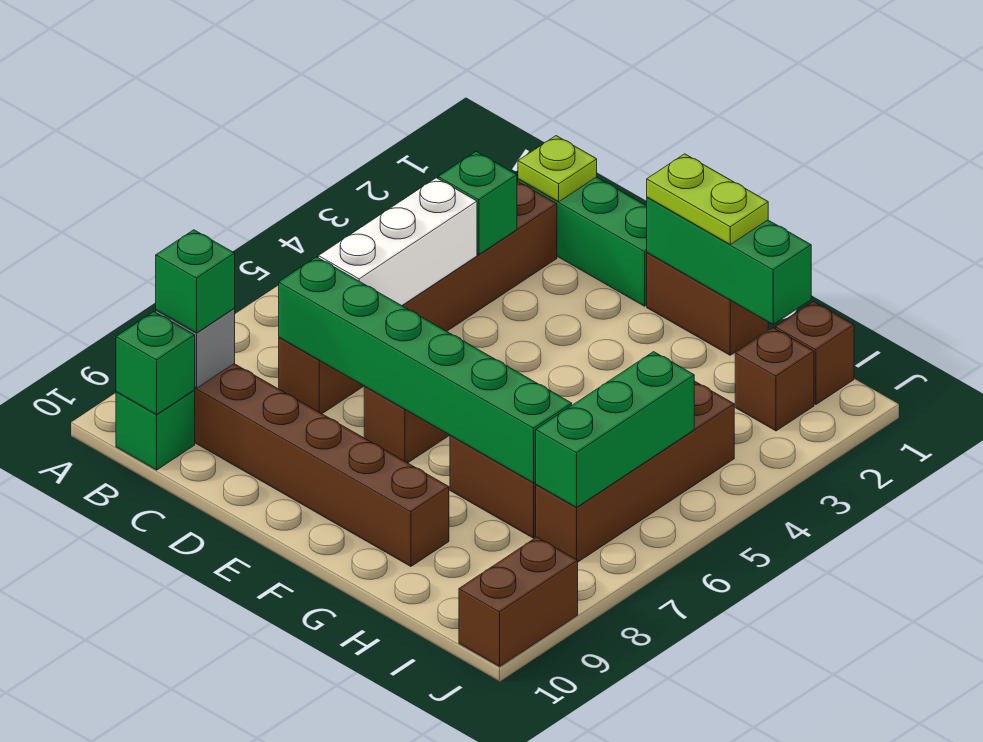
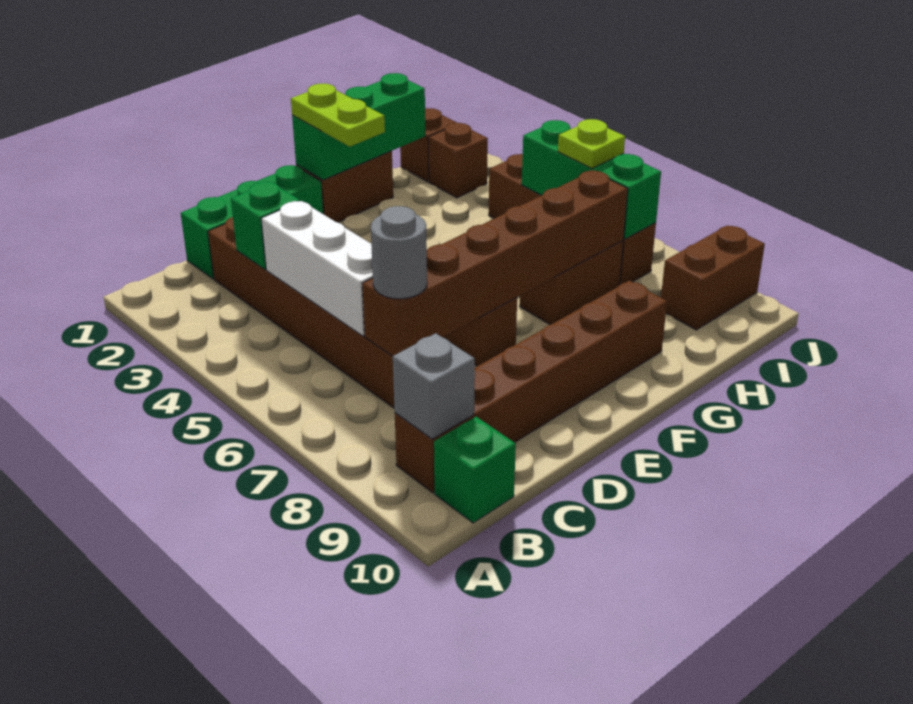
green 1x1 brick [156,230,235,333] -> none
green 1x1 brick [116,312,195,415] -> none
lime 1x1 plate [518,136,597,202] -> lime 1x1 plate moved to [558,119,625,168]
green 1x6 brick [279,257,572,483] -> brown 1x6 brick [362,171,628,356]
none -> grey 1x1 round brick [371,206,427,299]
lime 1x2 plate [647,154,768,244] -> lime 1x2 plate turned to [291,83,385,147]
brown 1x2 brick [459,537,578,666] -> brown 1x2 brick turned to [661,225,765,330]

